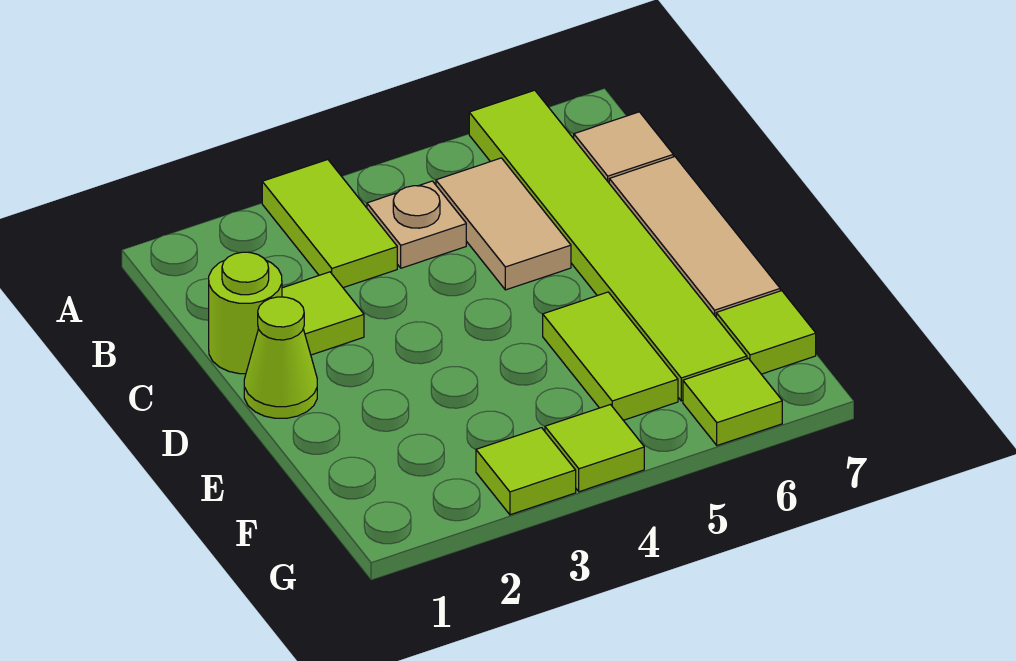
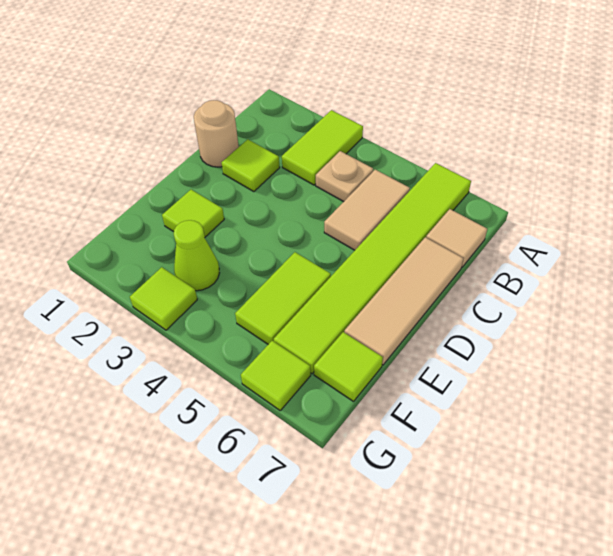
lime 1x1 round brick [209,252,282,374] -> tan 1x1 round brick [194,100,239,167]
lime 1x1 cone [244,297,317,418] -> lime 1x1 cone moved to [174,220,219,291]
lime 1x1 tile [545,405,644,492] -> lime 1x1 tile moved to [162,190,224,238]

